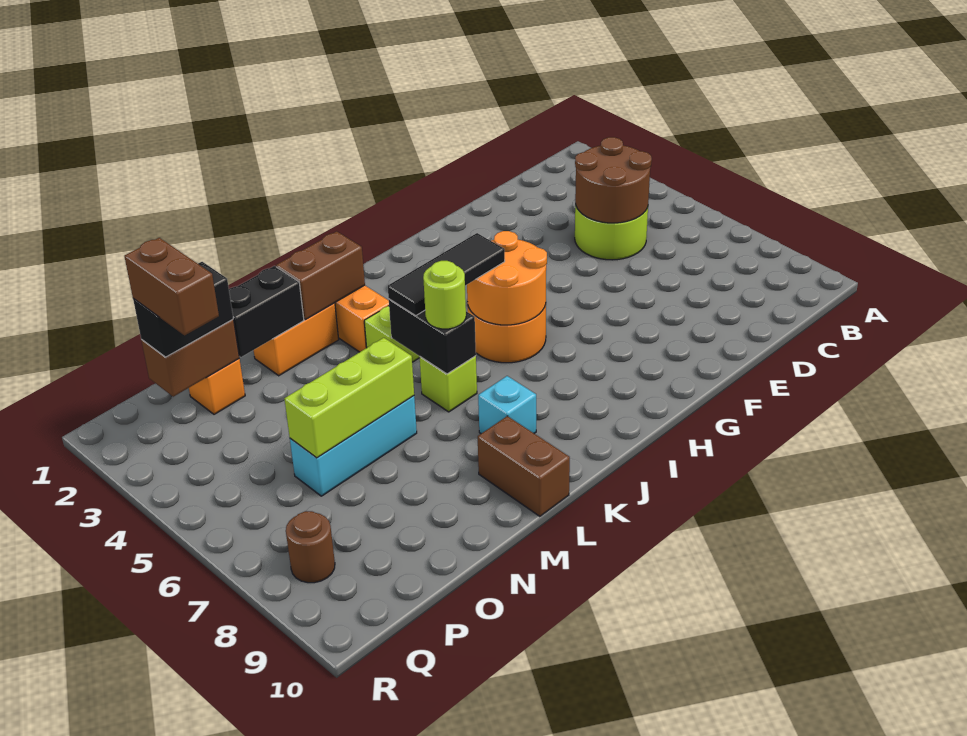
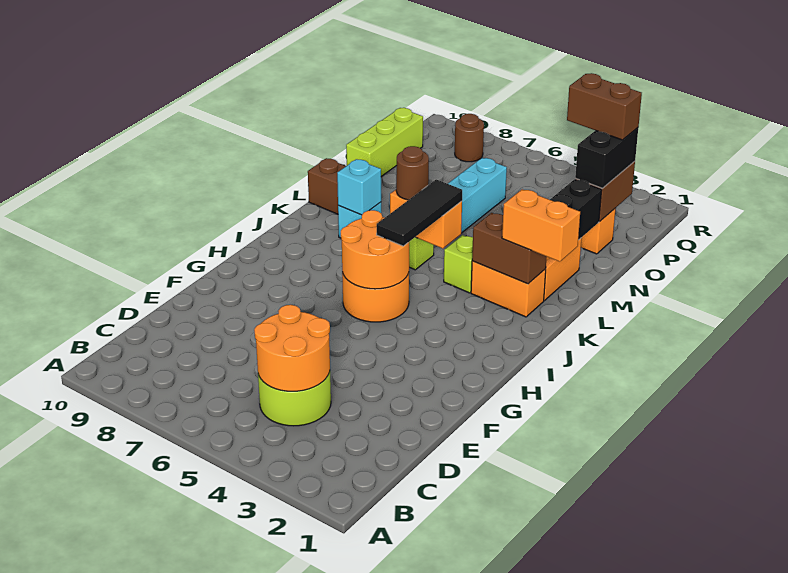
brown 2x2 round brick [575,137,652,223] -> orange 2x2 round brick [254,305,330,391]
none -> orange 1x2 brick [502,189,580,262]
brown 1x2 brick [276,231,365,320] -> brown 1x2 brick turned to [472,213,547,284]
black 1x2 brick [389,299,476,374] -> orange 1x2 brick [390,190,462,248]
lime 1x1 round brick [423,261,466,329] -> brown 1x1 round brick [396,146,429,200]
none -> cyan 1x1 brick [337,159,381,215]
lime 1x3 brick [284,338,414,458] -> lime 1x3 brick moved to [346,108,423,176]

